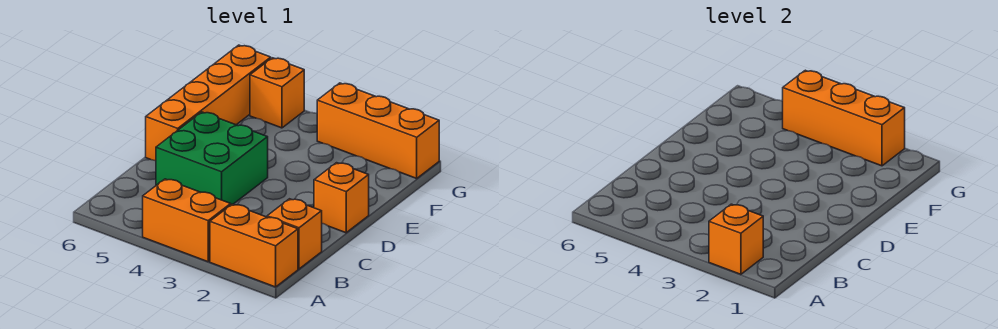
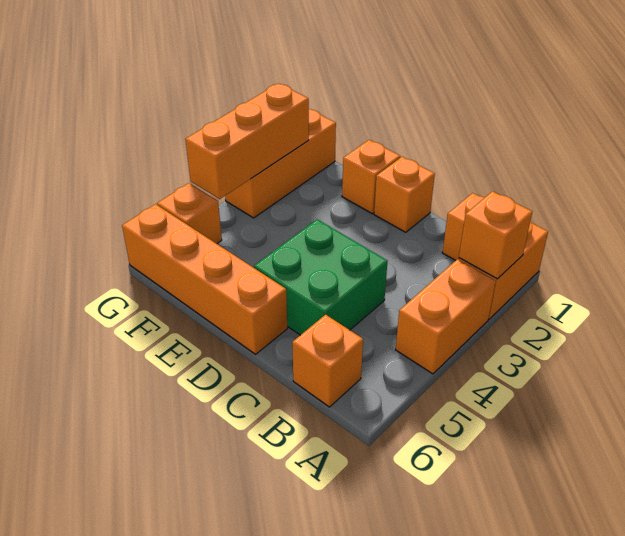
none -> orange 1x1 brick [292,315,363,407]
none -> orange 1x1 brick [342,140,400,214]

